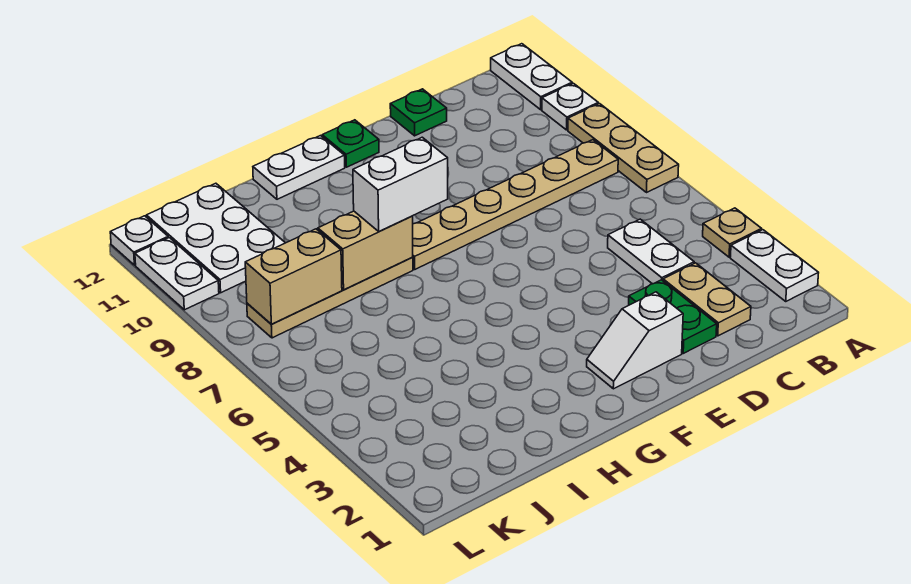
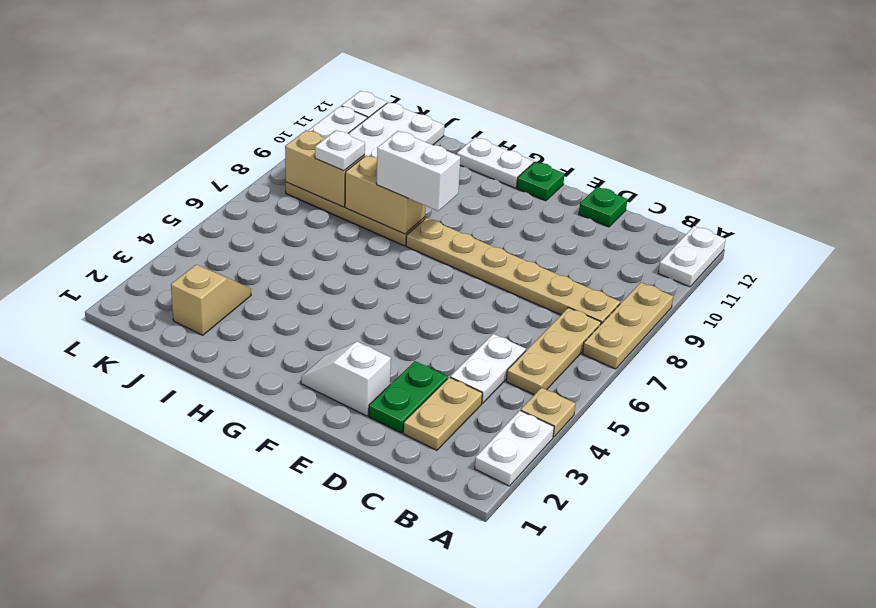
white 1x1 plate [542,83,598,130] -> white 1x1 plate moved to [315,130,365,171]
none -> tan 1x3 plate [506,308,601,395]
none -> tan 1x2 slope [171,265,251,335]

